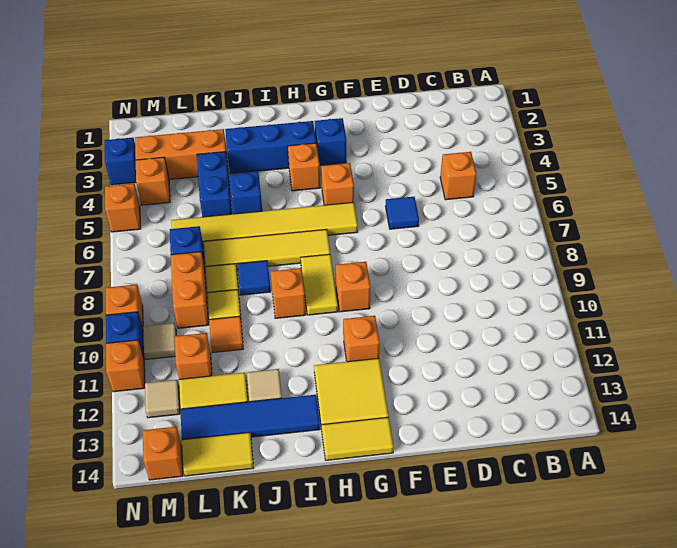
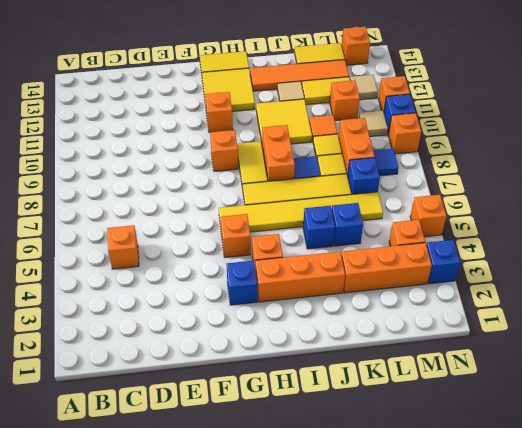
blue 1x1 tile [385,197,419,229] -> blue 1x1 tile moved to [373,149,399,176]
blue 1x3 brick [225,121,316,174] -> orange 1x3 brick [255,252,345,302]
orange 1x1 brick [270,268,306,318] -> orange 1x2 brick [262,125,295,181]
none -> yellow 2x2 tile [256,99,312,144]
blue 1x4 tile [180,395,320,440] -> orange 1x4 tile [250,60,349,91]
blue 1x2 brick [197,152,232,217] -> blue 1x1 brick [332,203,363,246]

